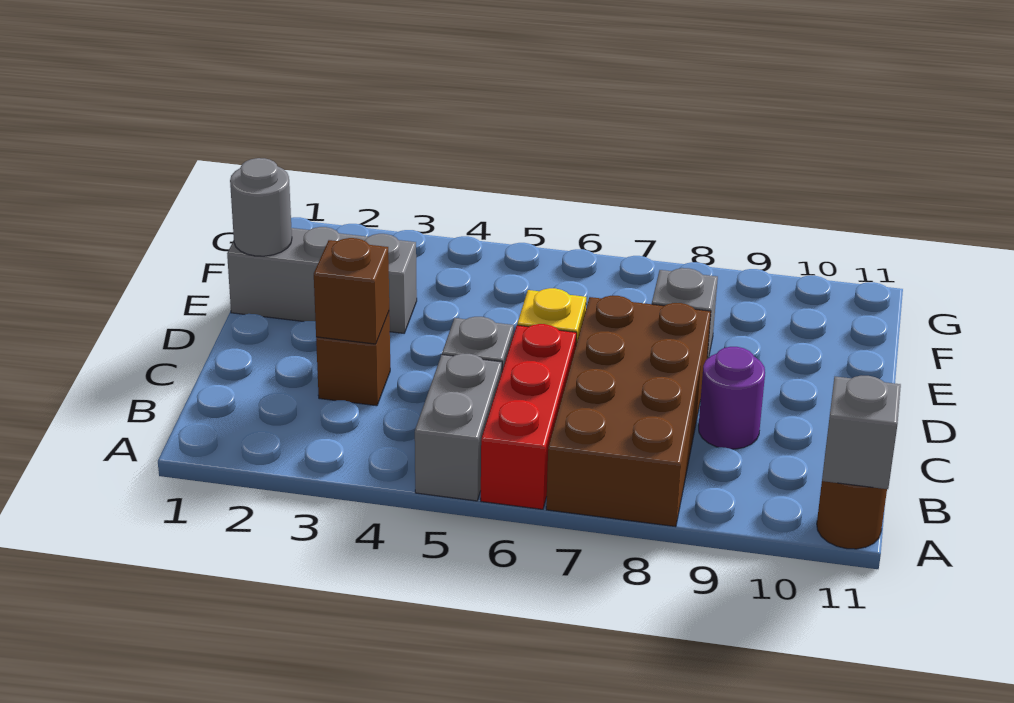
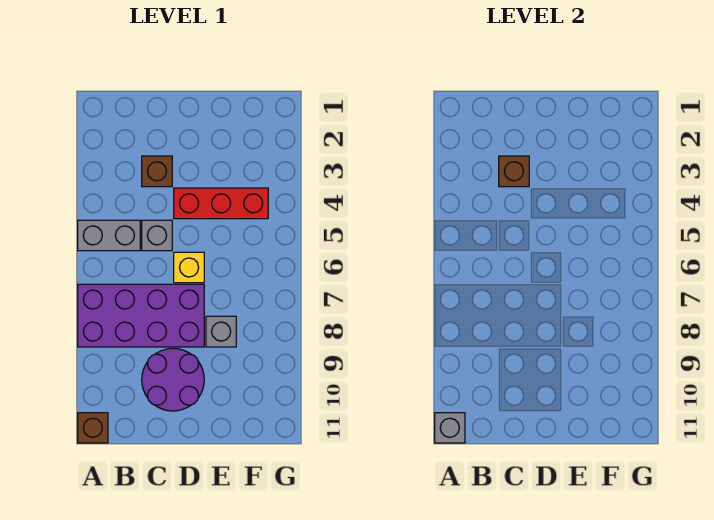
red 1x3 brick [481,324,577,509] -> red 1x3 brick moved to [174,188,268,219]
brown 2x4 brick [546,296,711,527] -> purple 2x4 brick [78,284,204,347]
brown 1x1 round brick [817,481,887,549] -> brown 1x1 brick [78,413,108,443]
purple 1x1 round brick [699,347,765,449] -> purple 2x2 round brick [142,348,204,411]
grey 1x3 brick [227,227,417,333] -> none
grey 1x1 round brick [230,158,292,256] -> none

